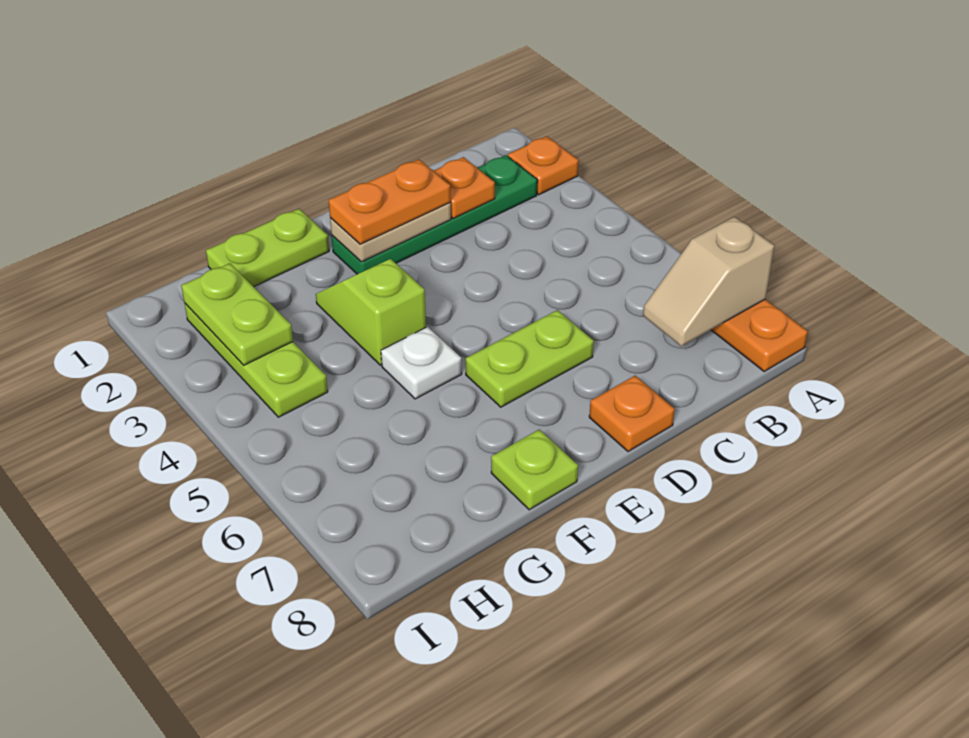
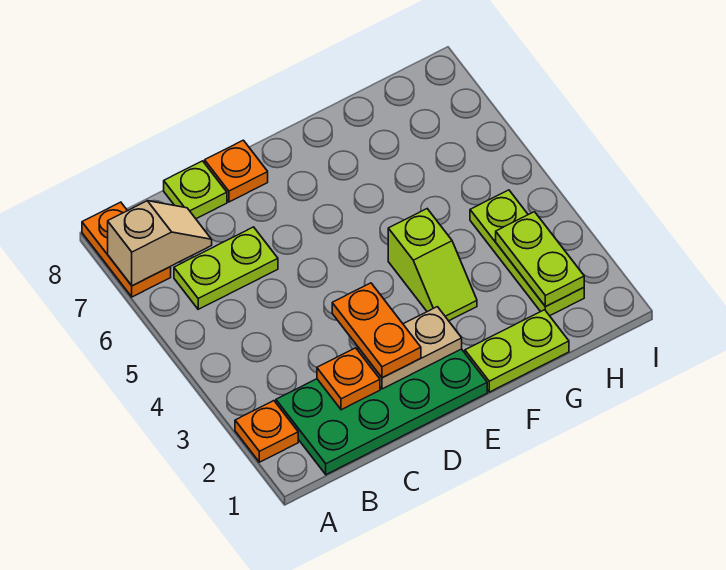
green 1x4 plate [332,155,537,274] -> green 2x4 plate [276,349,487,475]
orange 1x2 plate [329,159,451,244] -> orange 1x2 plate turned to [332,283,421,378]
lime 1x2 plate [466,310,594,407] -> lime 1x2 plate moved to [174,227,278,309]
white 1x1 plate [381,327,462,399] -> none
lime 1x1 plate [491,429,578,510] -> lime 1x1 plate moved to [164,161,227,219]

